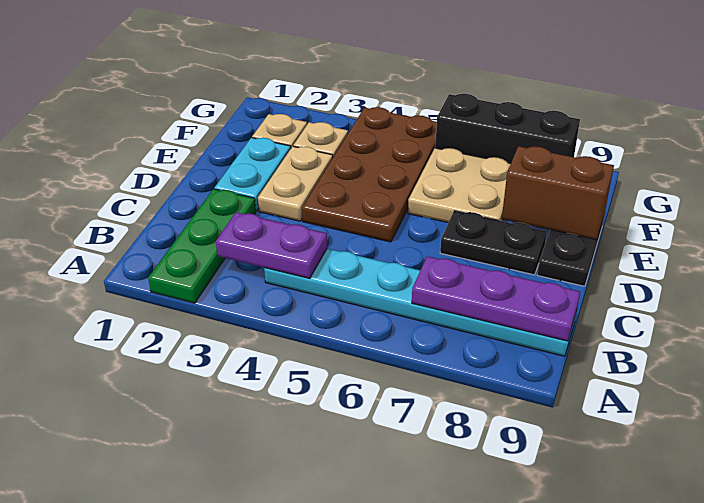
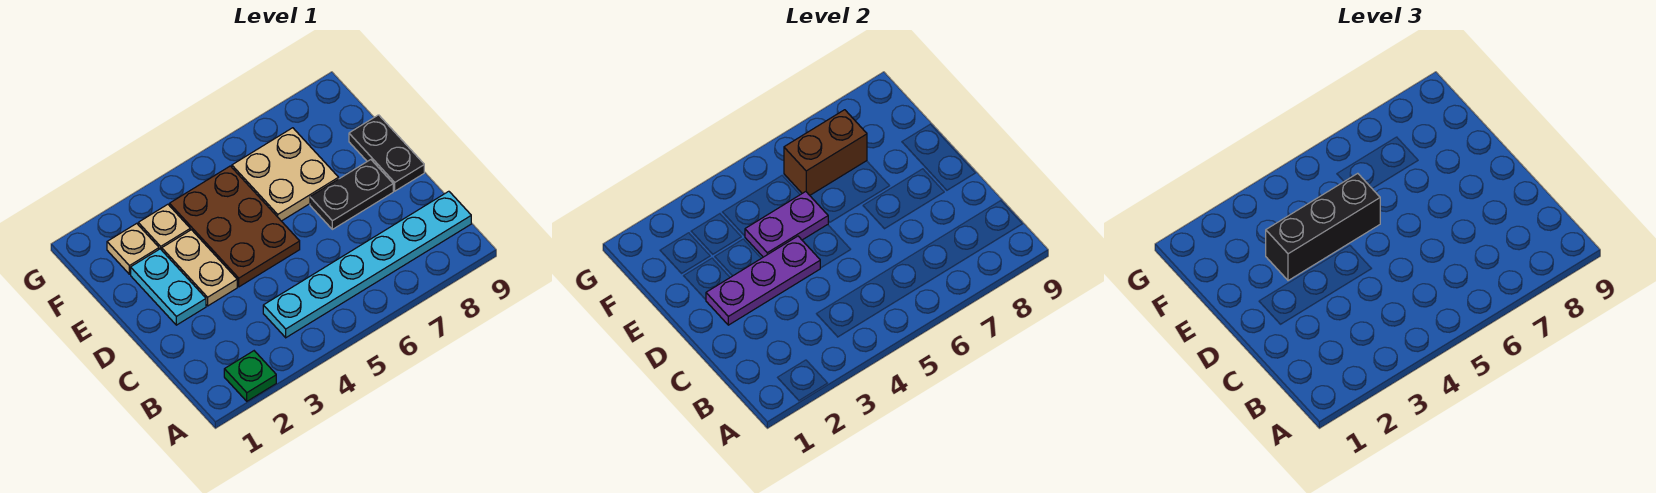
green 1x3 plate [148,189,256,303] -> green 1x1 plate [224,351,276,401]
purple 1x2 plate [216,212,327,278] -> purple 1x2 plate moved to [745,192,828,257]
purple 1x3 plate [412,256,580,341] -> purple 1x3 plate moved to [706,236,820,325]
brown 2x4 plate [302,107,437,242] -> brown 2x3 plate [169,166,300,287]
brown 1x2 brick [502,146,614,240] -> brown 1x2 brick moved to [784,110,867,195]
black 1x3 brick [435,94,580,163] -> black 1x3 brick moved to [1266,173,1380,281]

